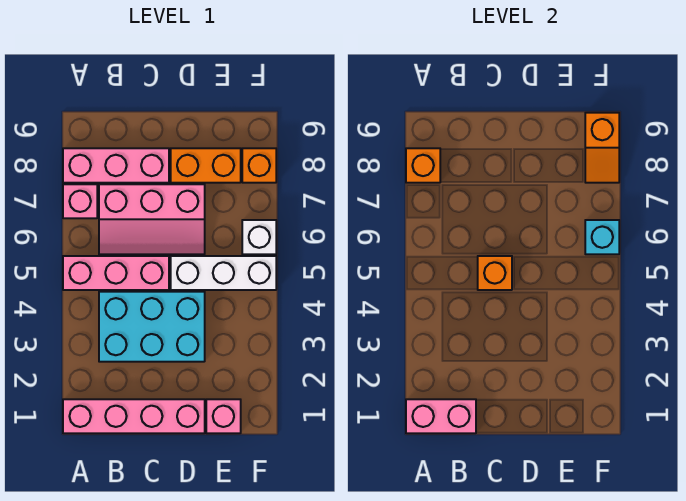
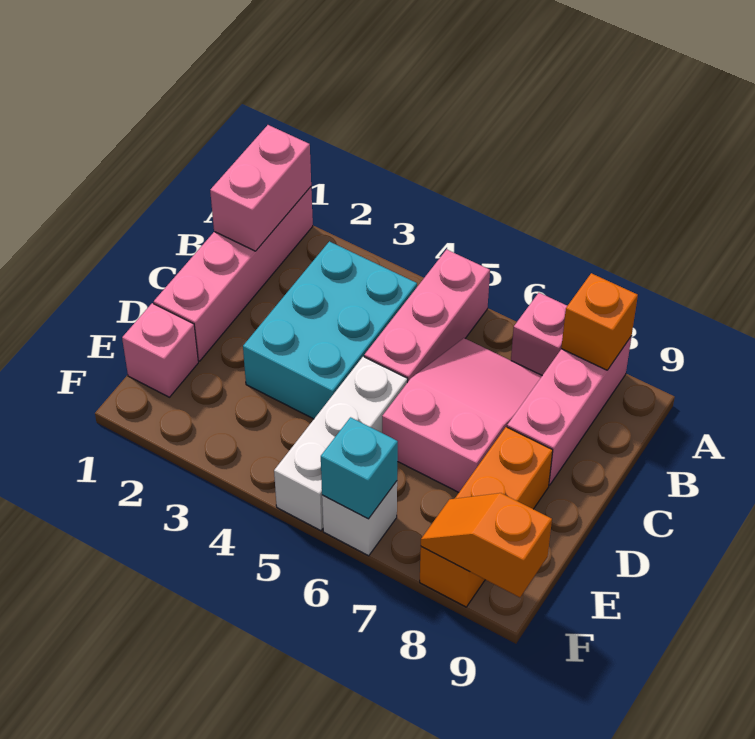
pink 2x3 slope [99,184,205,254] -> pink 2x3 slope turned to [382,338,542,492]
orange 1x1 brick [478,256,512,290] -> none

